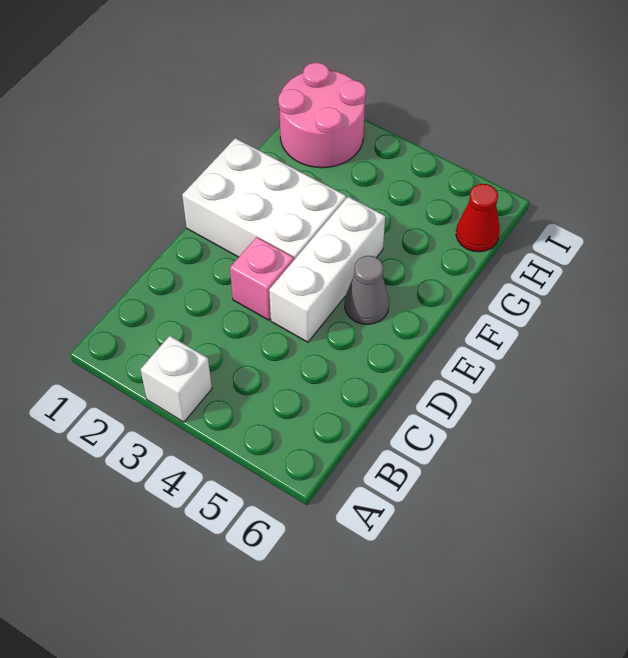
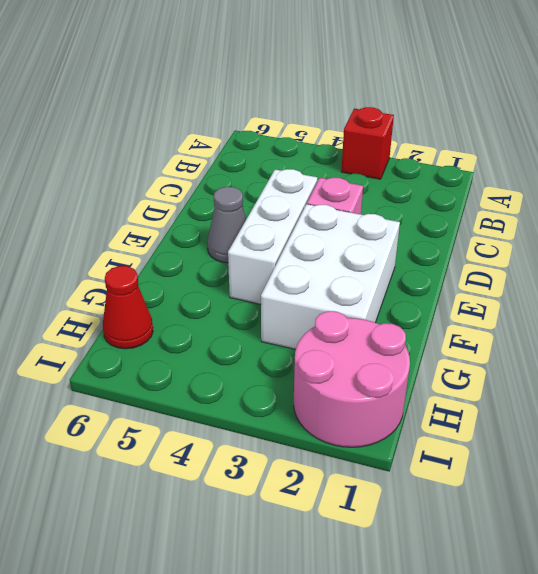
white 1x1 brick [140,336,212,422] -> red 1x1 brick [341,107,394,179]
white 2x3 brick [182,138,346,260] -> white 2x3 brick turned to [261,204,400,350]

